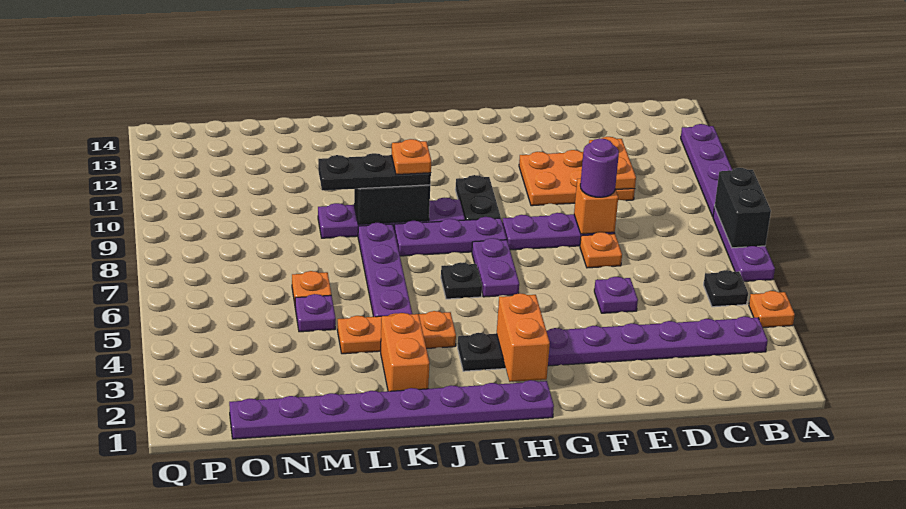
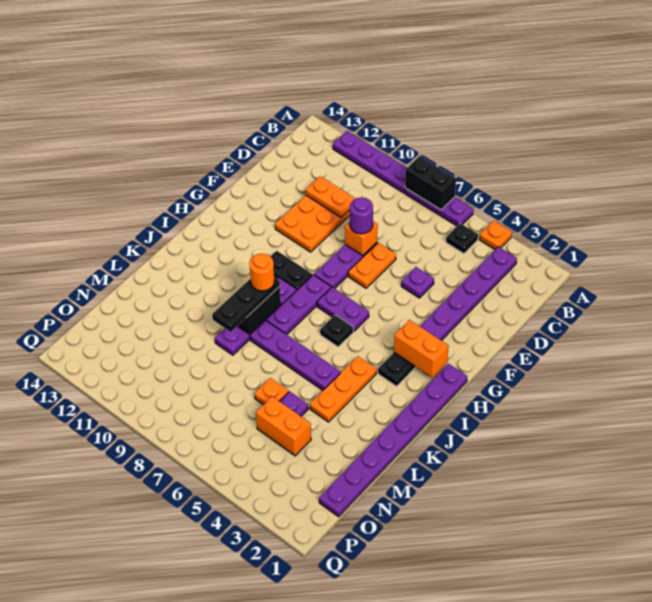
orange 1x1 plate [580,232,622,268] -> orange 1x2 plate [348,243,396,288]
orange 1x1 plate [392,139,431,175] -> orange 1x1 round brick [249,254,274,291]
orange 1x2 brick [381,313,430,391] -> orange 1x2 brick moved to [256,397,311,456]

